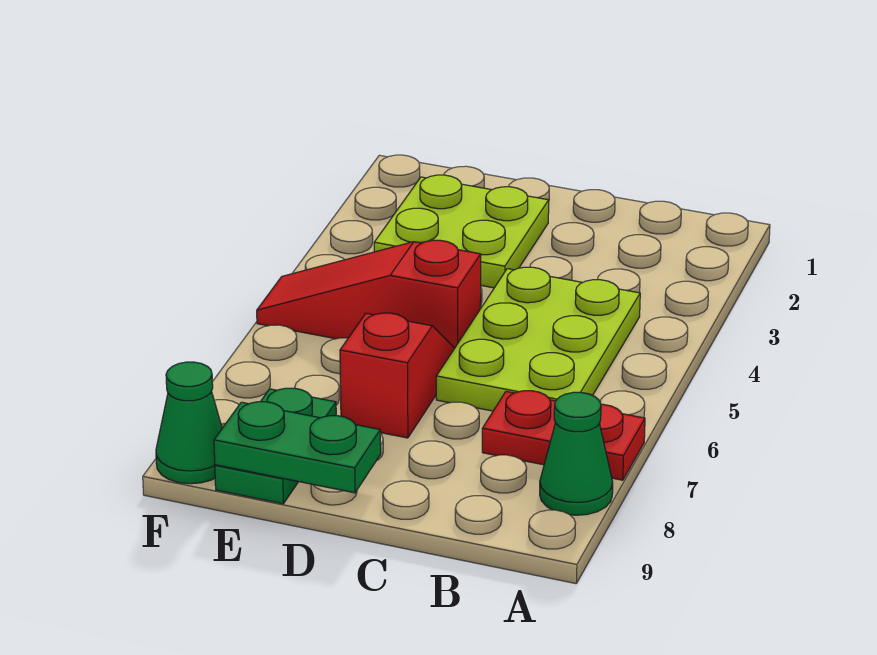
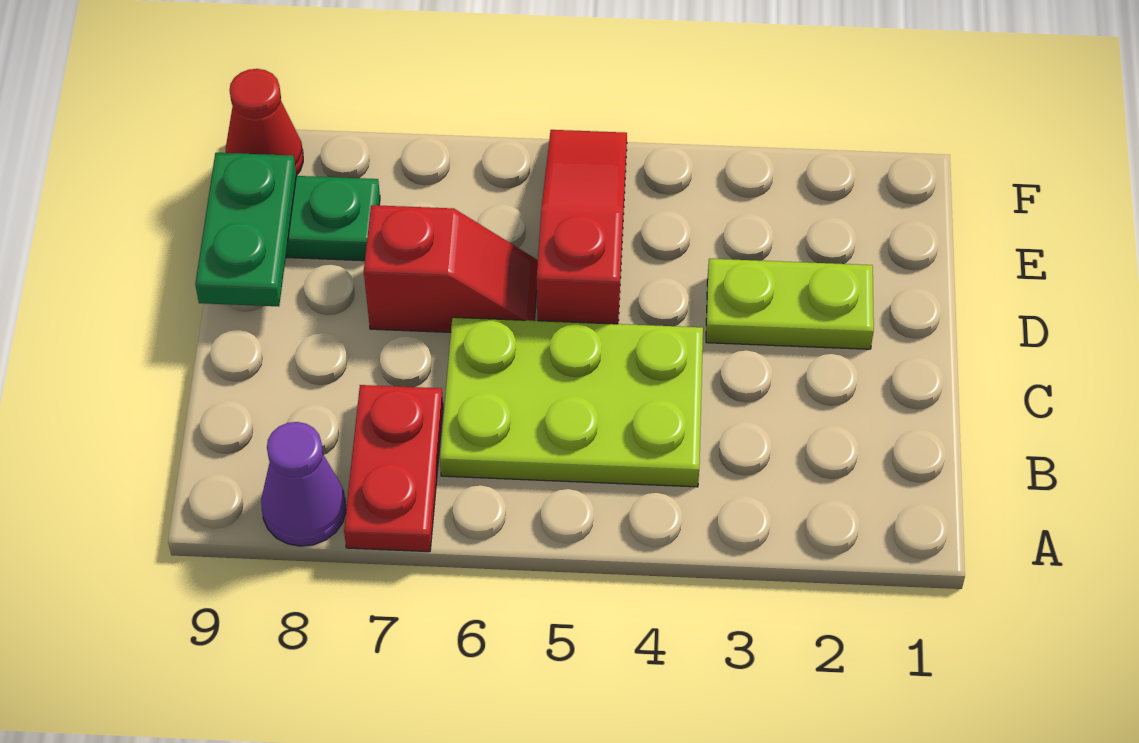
green 1x1 cone [540,392,613,515] -> purple 1x1 cone [261,422,346,546]
lime 2x2 plate [374,175,549,288] -> lime 1x2 plate [706,259,874,349]
green 1x1 cone [156,362,222,484] -> red 1x1 cone [226,69,303,176]

